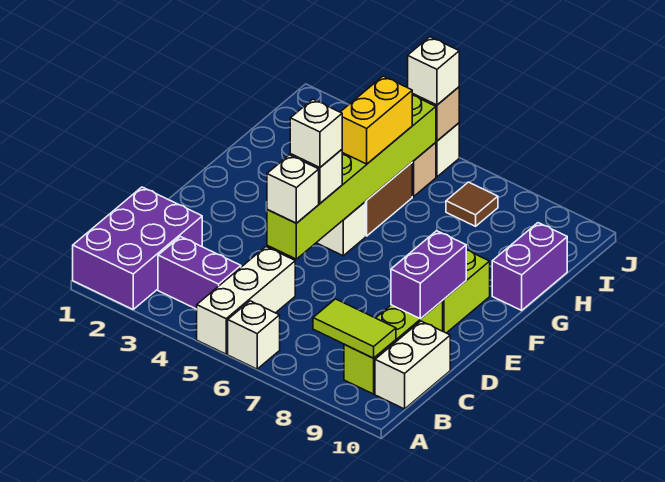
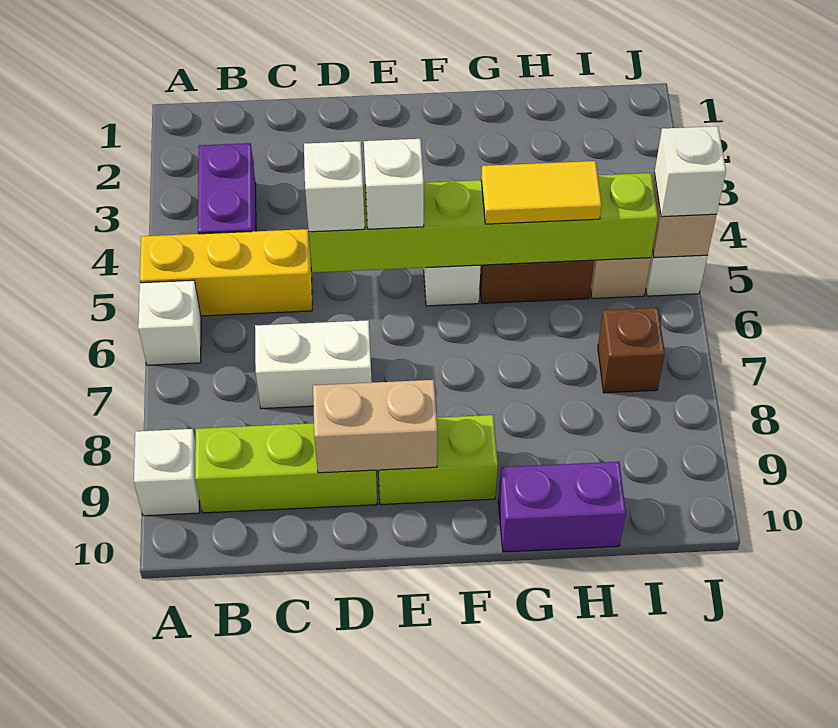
purple 2x3 brick [73,187,202,309] -> none
white 1x3 brick [197,247,295,354] -> yellow 1x3 brick [140,229,312,316]
lime 1x2 tile [313,299,396,358] -> none
white 1x2 brick [375,321,450,409] -> white 1x2 brick moved to [255,320,372,409]
purple 1x2 brick [391,231,466,319] -> tan 1x2 brick [313,380,437,473]
white 1x1 brick [290,99,342,167] -> white 1x1 brick moved to [134,429,199,516]
yellow 1x2 brick [341,76,412,164] -> yellow 1x2 tile [481,161,602,224]
brown 1x1 tile [446,182,498,226] -> brown 1x1 brick [598,308,665,393]

